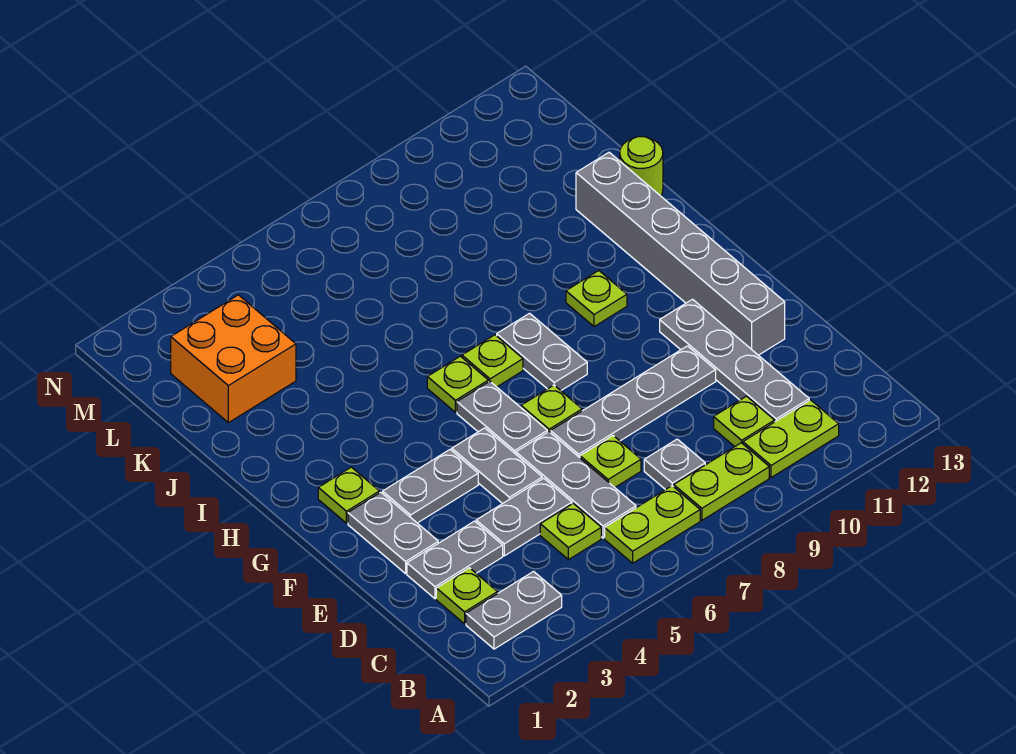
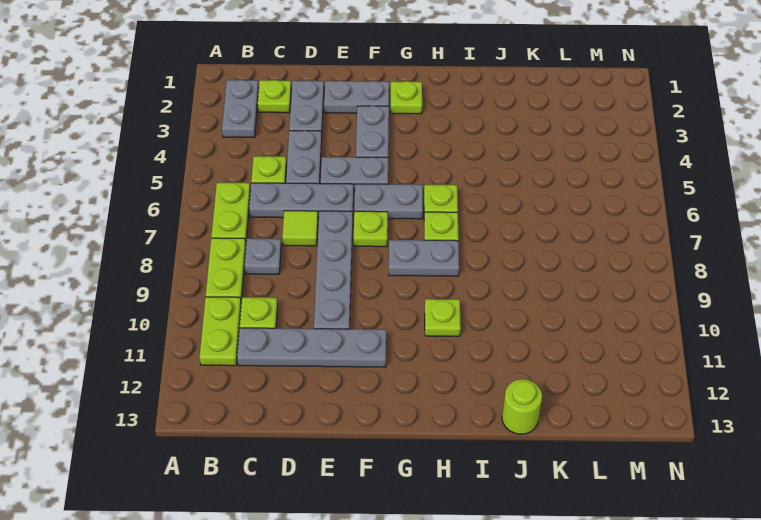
lime 1x1 plate [580,436,641,487] -> lime 1x1 tile [282,211,318,246]
grey 1x6 brick [576,152,785,355] -> none
orange 2x2 brick [171,295,296,423] -> none

